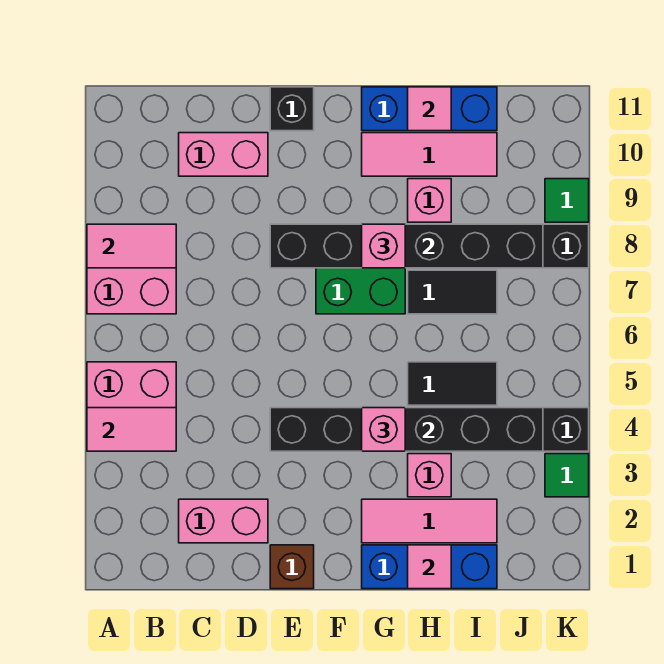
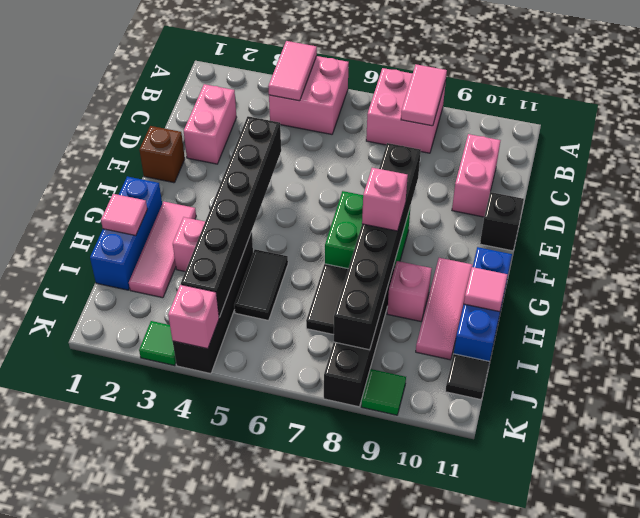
pink 1x1 brick [362,408,405,451] -> pink 1x1 brick moved to [168,285,219,349]
none -> black 1x1 tile [445,354,489,400]

